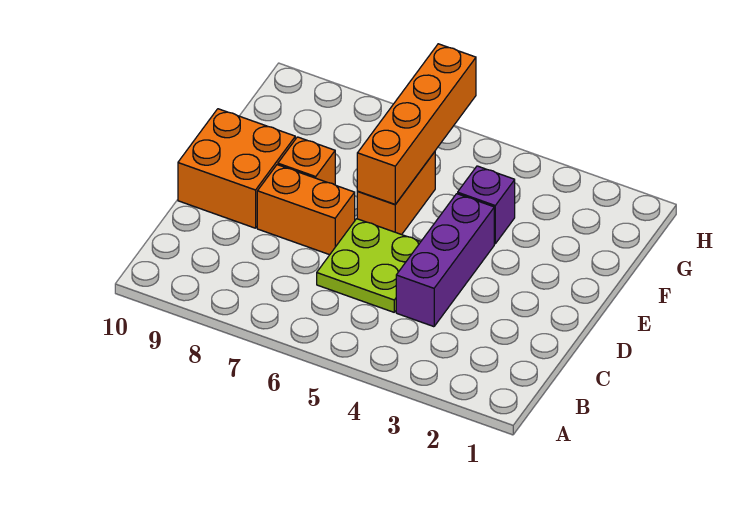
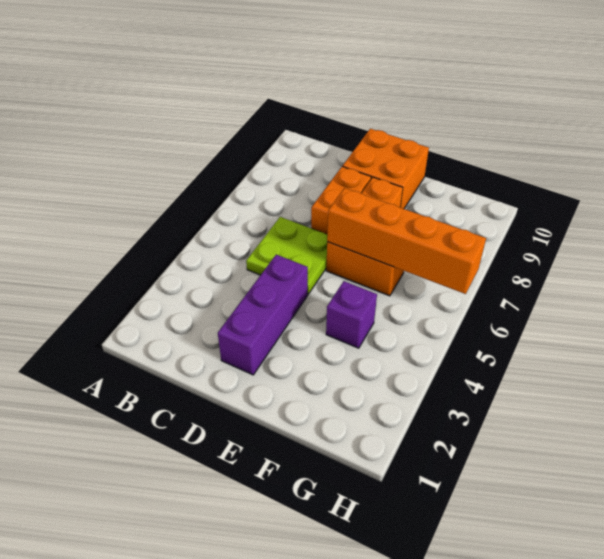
purple 1x3 brick [396,194,494,327] -> purple 1x3 brick turned to [218,255,308,375]

